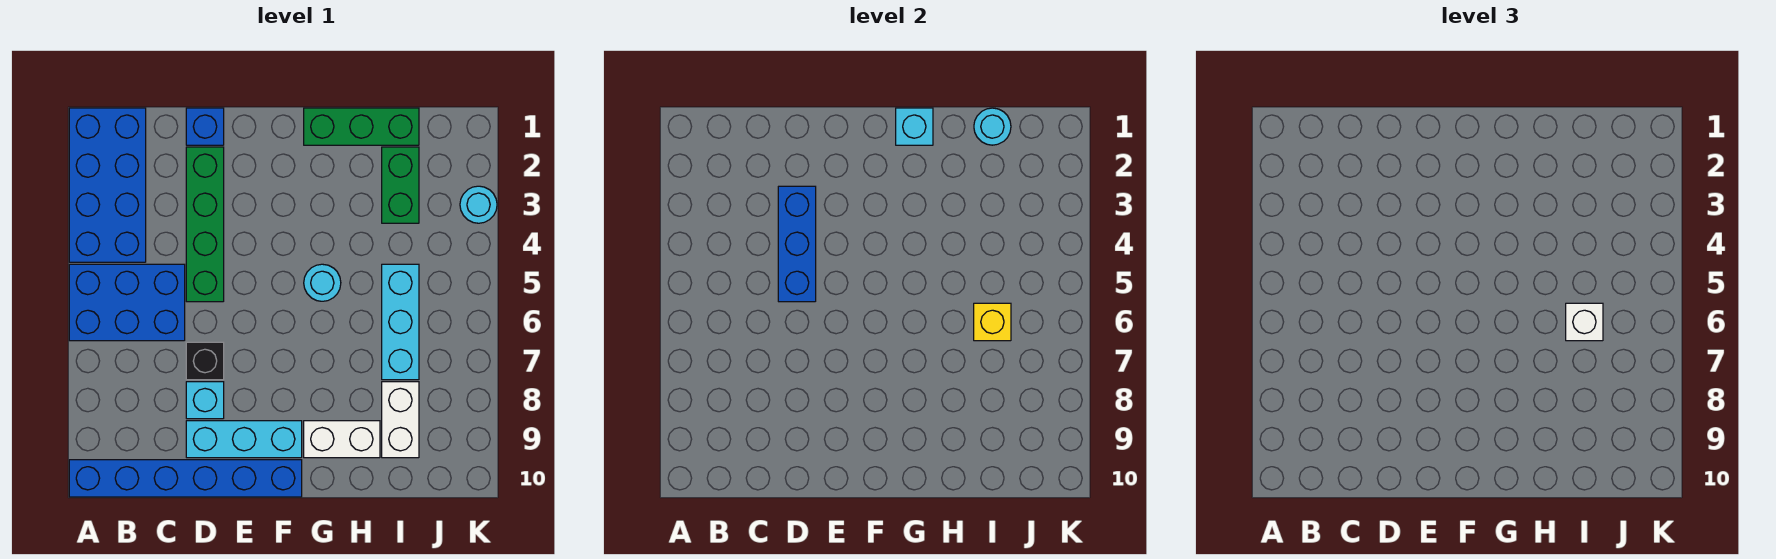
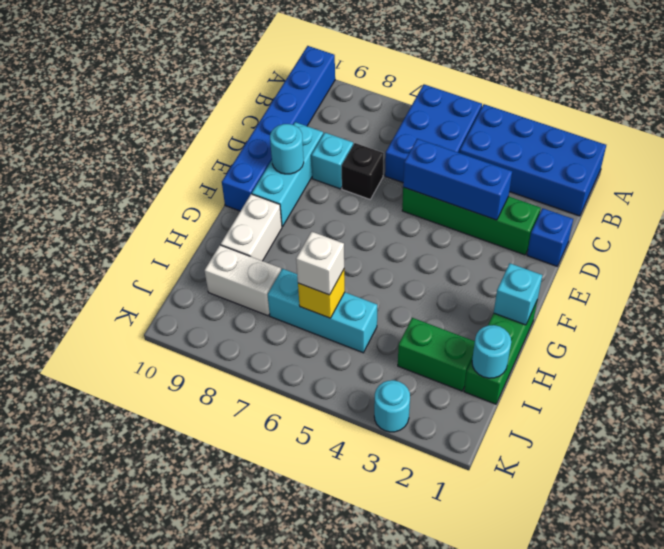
cyan 1x1 round brick [304,264,341,301] -> cyan 1x1 round brick moved to [270,124,304,174]

